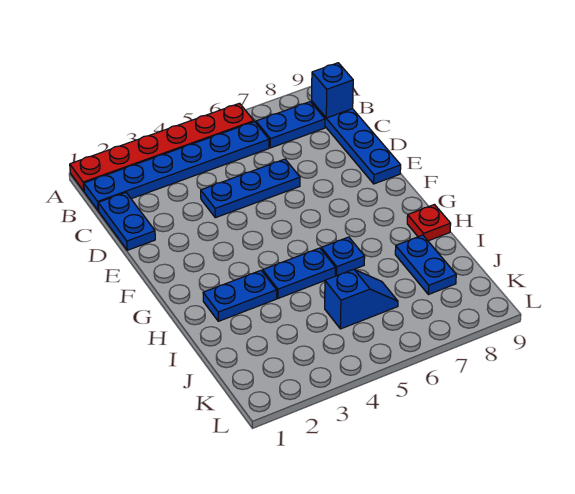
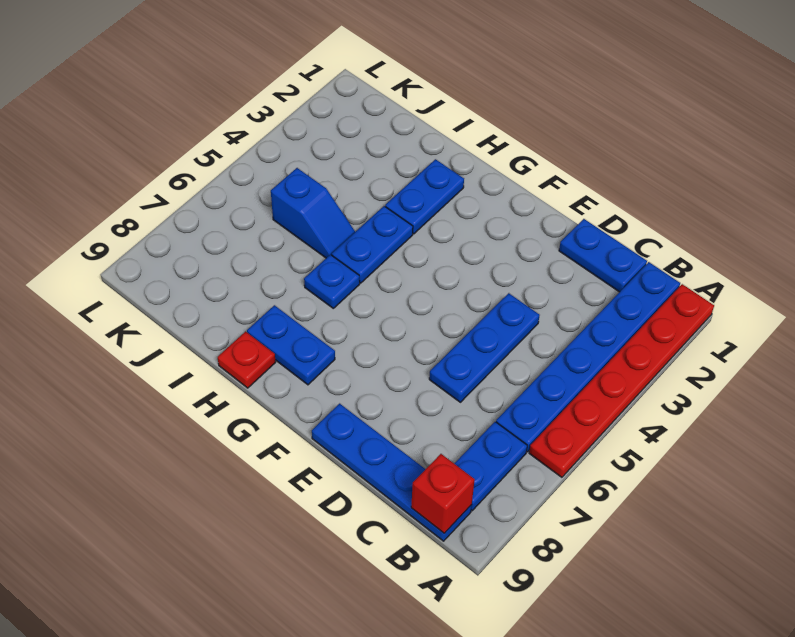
blue 1x1 brick [312,63,353,118] -> red 1x1 brick [411,454,475,533]
blue 1x2 plate [395,235,456,295] -> blue 1x2 plate moved to [247,305,335,385]
blue 1x2 slope [325,269,398,329] -> blue 1x2 slope turned to [271,168,355,258]

